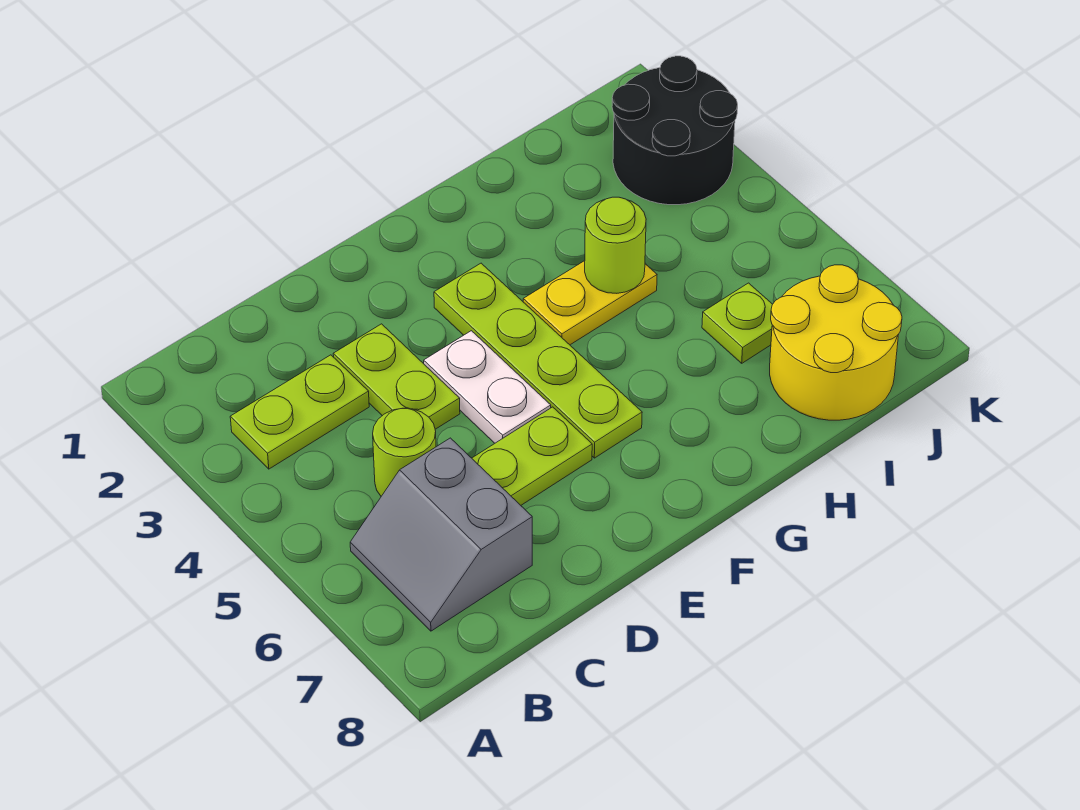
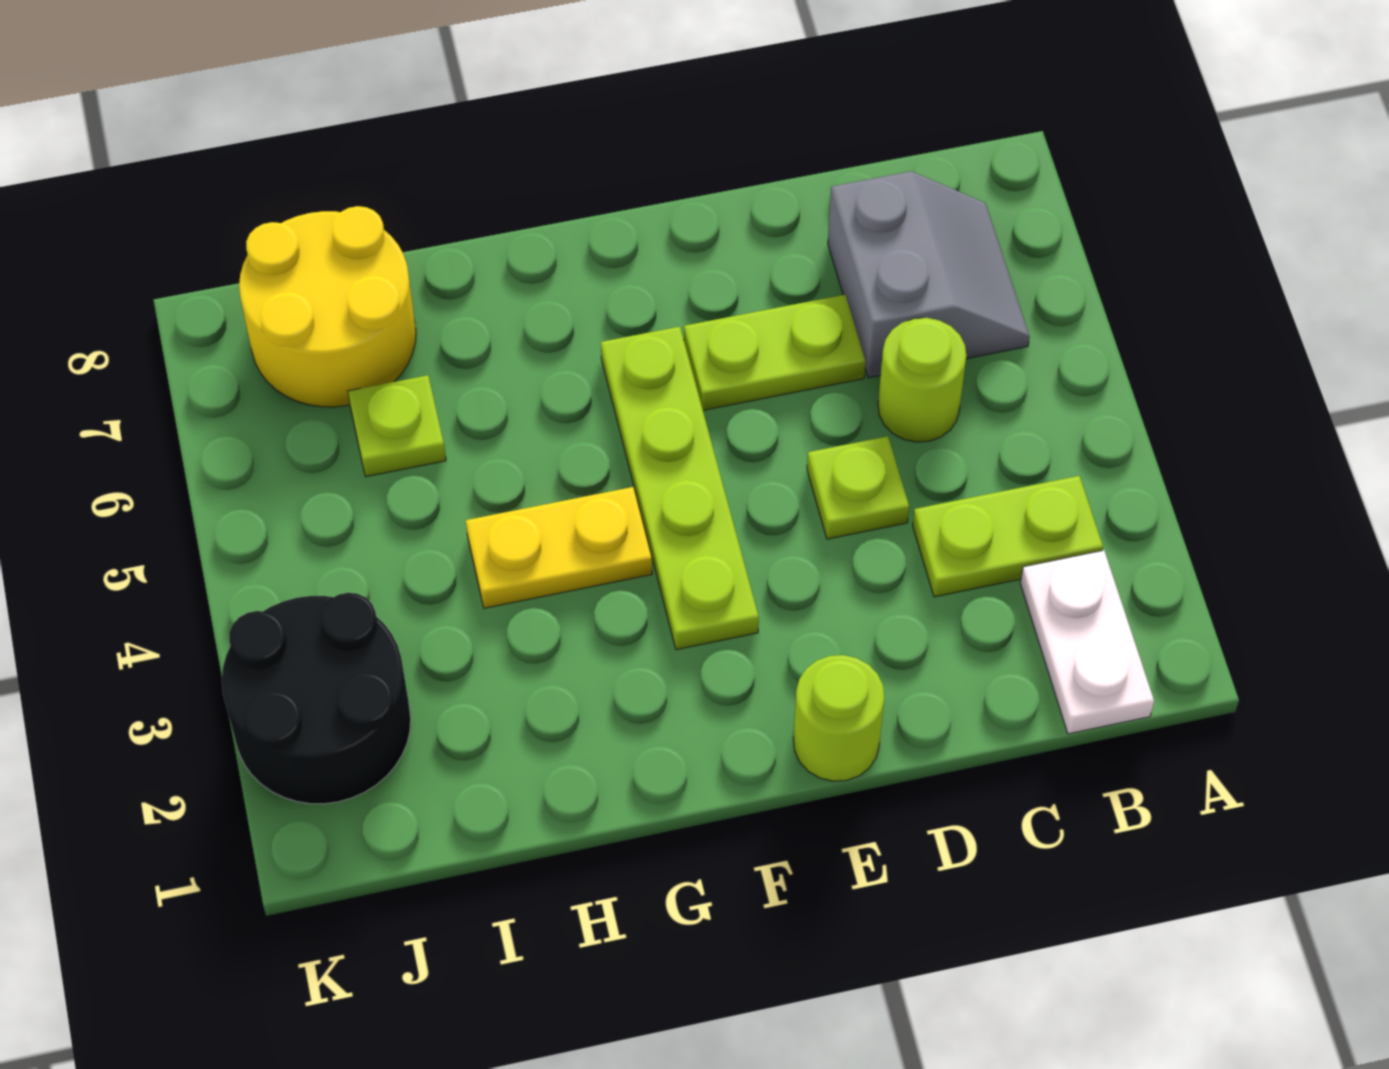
lime 1x2 plate [333,324,460,429] -> lime 1x1 plate [807,436,909,539]
white 1x2 plate [424,331,551,443] -> white 1x2 plate moved to [1020,550,1154,734]
lime 1x1 round brick [585,197,646,293] -> lime 1x1 round brick moved to [793,655,885,781]

